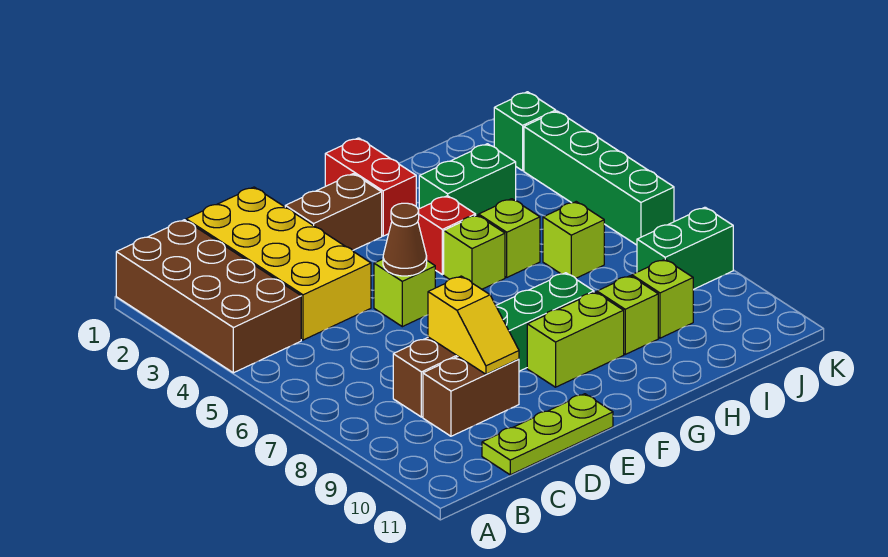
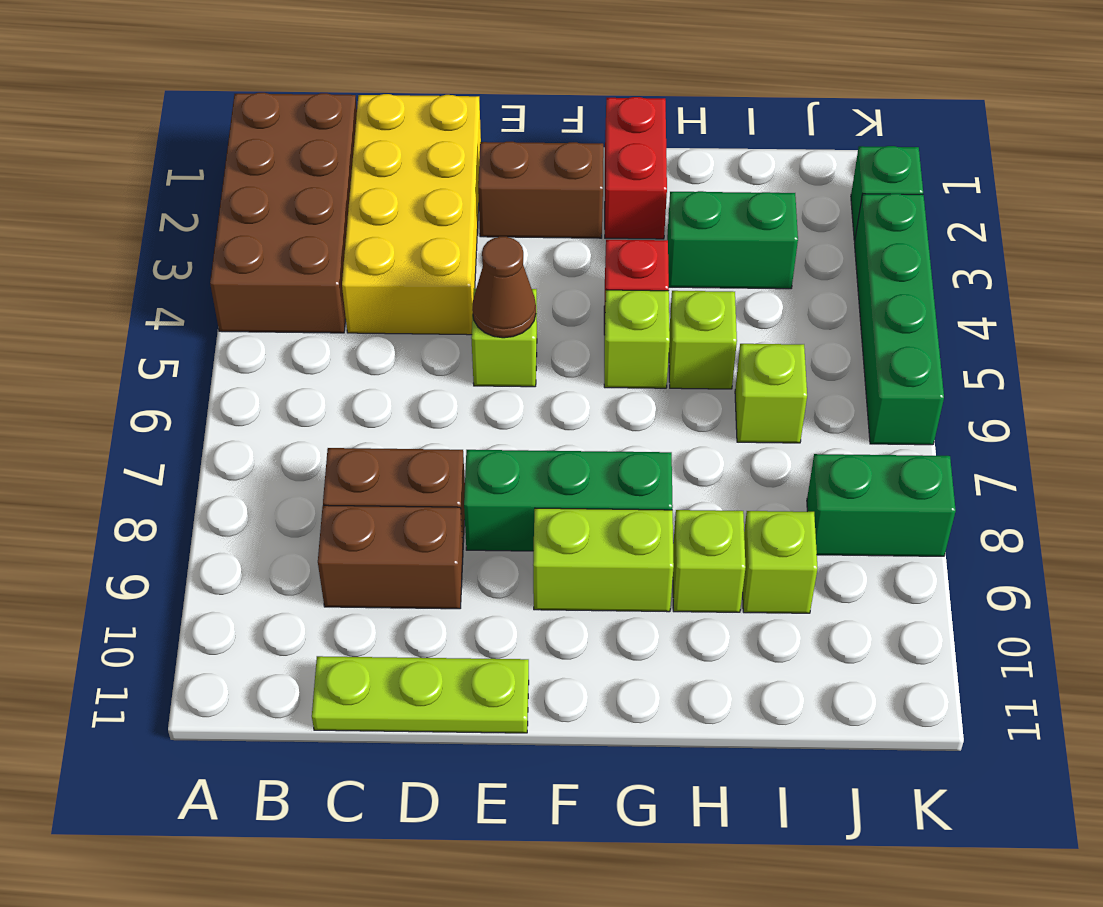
yellow 1x2 slope [428,276,519,374] -> none

